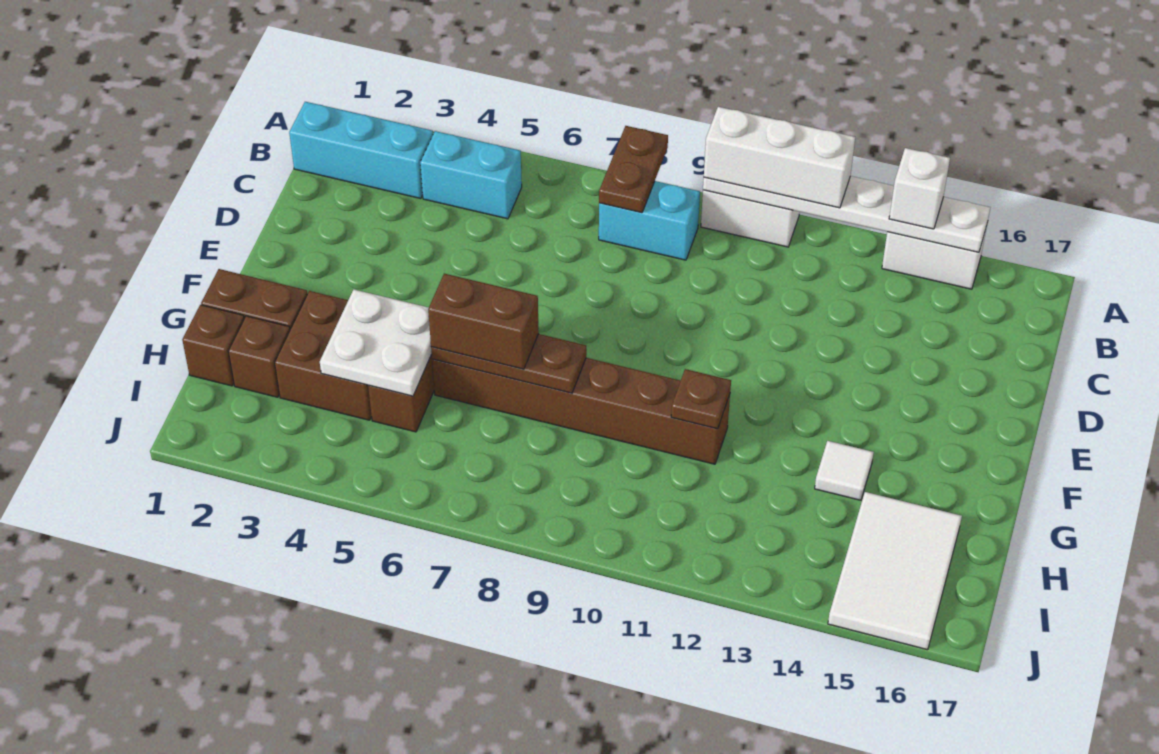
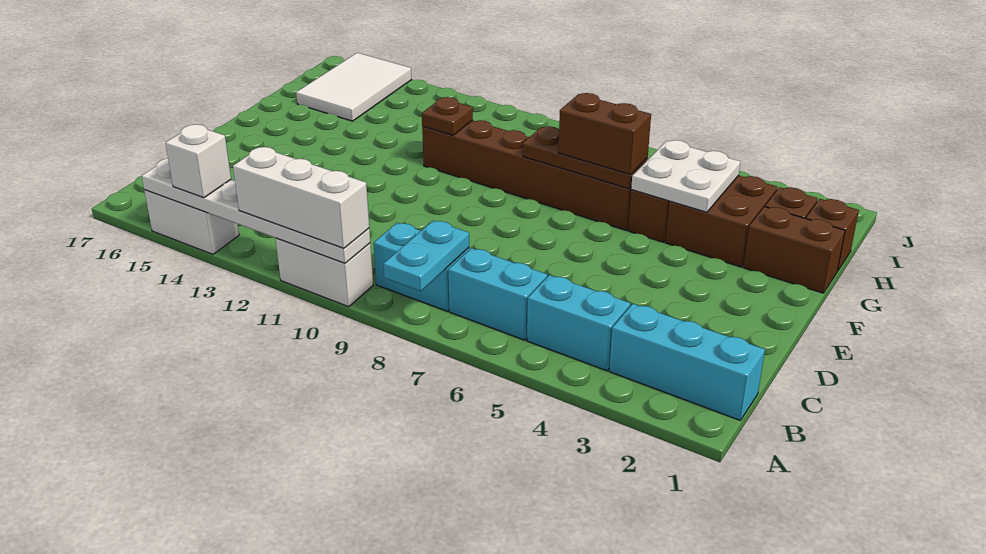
brown 1x2 plate [599,126,668,213] -> cyan 1x2 plate [383,220,469,291]
none -> cyan 1x2 brick [448,248,547,340]
white 1x1 tile [815,441,874,500] -> none

